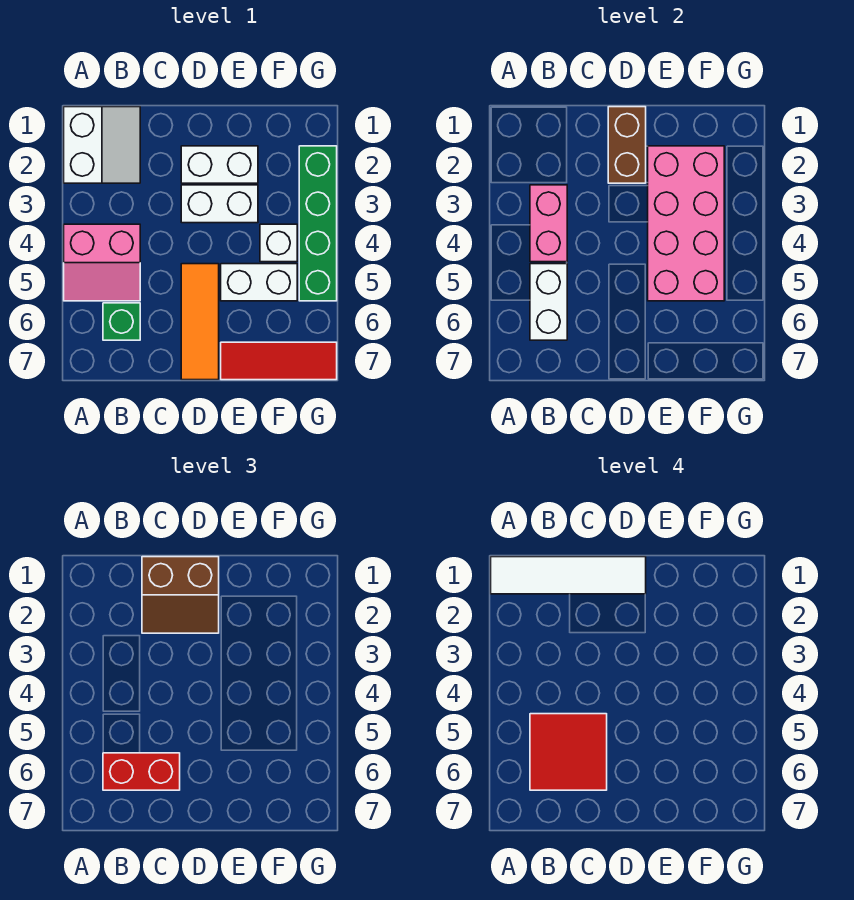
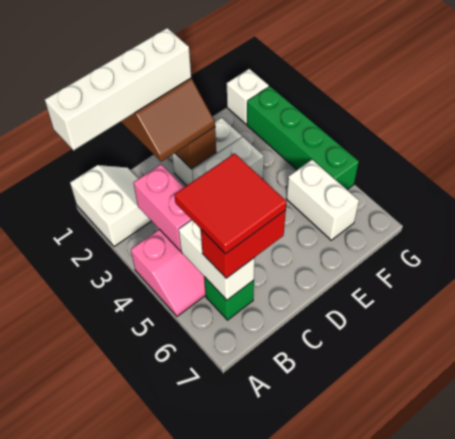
white 1x4 tile [491,557,646,594] -> white 1x4 brick [45,28,191,150]
orange 1x3 tile [181,264,219,380] -> none
pink 2x4 brick [648,146,724,301] -> none
white 1x2 brick [221,264,297,301] -> white 1x2 brick turned to [287,160,359,240]
red 1x3 tile [221,342,337,380] -> none
white 1x1 brick [260,224,297,262] -> white 1x1 brick moved to [227,69,269,124]

